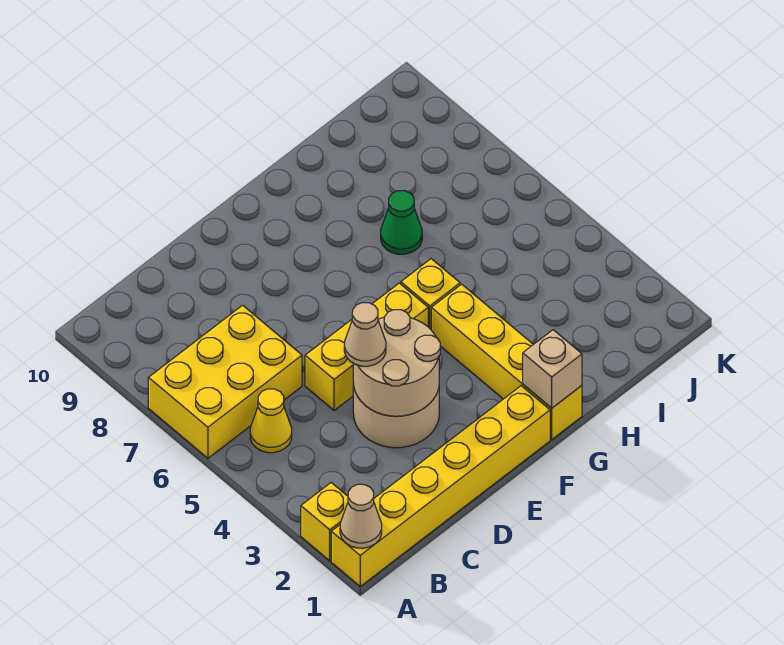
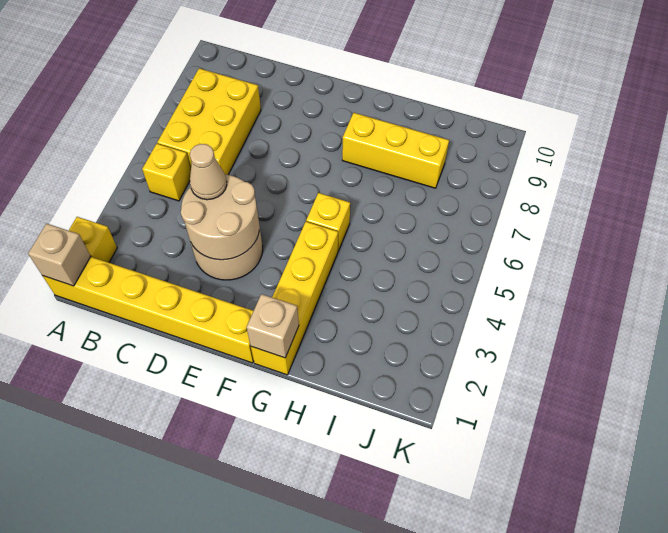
tan 1x1 cone [340,484,382,548] -> tan 1x1 brick [28,223,91,286]
yellow 2x3 brick [148,305,302,458] -> yellow 2x3 brick turned to [157,68,261,175]
yellow 1x1 cone [250,389,292,453] -> yellow 1x1 brick [142,144,191,201]
yellow 1x3 brick [305,283,428,411] -> yellow 1x3 brick moved to [342,113,449,188]
green 1x1 cone [381,191,422,254] -> none

